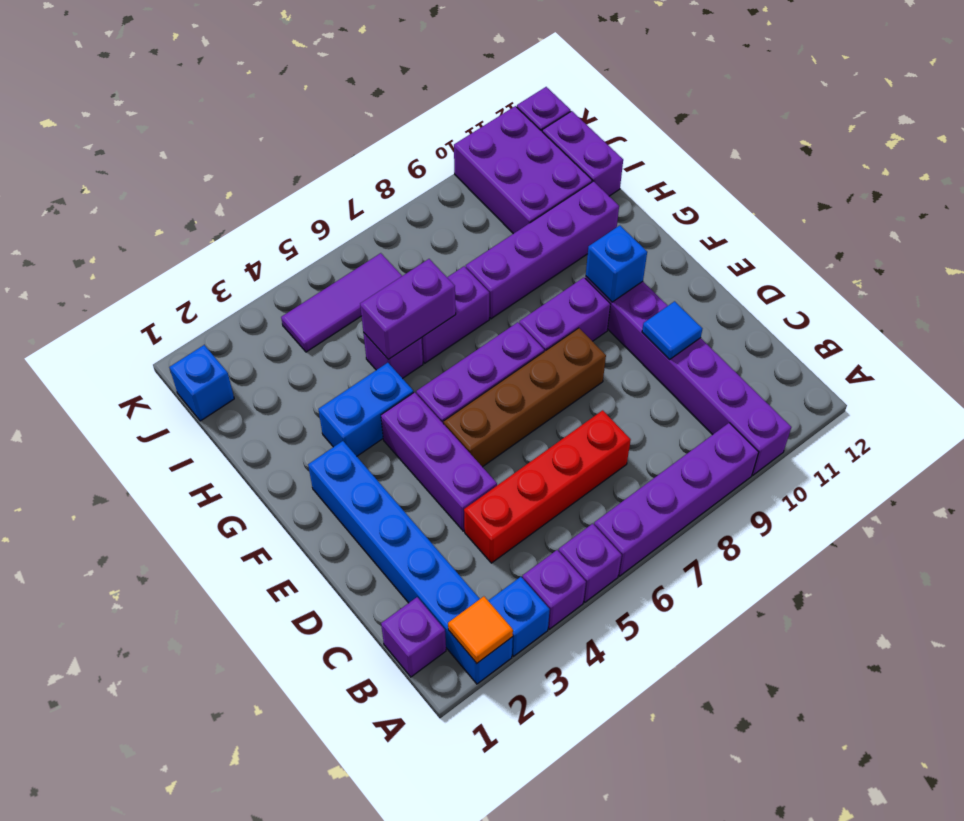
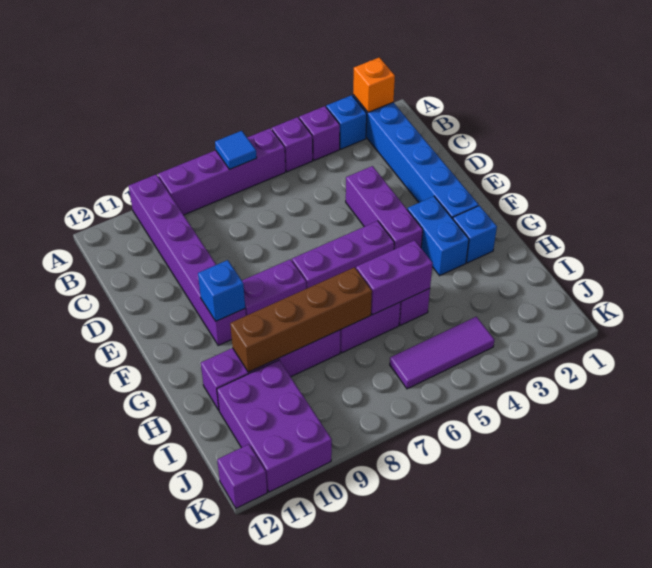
orange 1x1 tile [448,596,513,663] -> orange 1x1 brick [353,57,395,112]
purple 1x1 brick [381,597,446,677] -> none
red 1x4 brick [464,410,631,563] -> none
blue 1x1 tile [642,301,702,360] -> blue 1x1 tile moved to [215,131,257,170]
brown 1x4 brick [444,328,606,467] -> brown 1x4 brick moved to [230,267,372,372]
blue 1x2 brick [318,363,414,456] -> blue 1x2 brick turned to [407,196,469,276]
purple 1x2 brick [542,111,623,196] -> none
blue 1x1 brick [170,345,234,421] -> blue 1x1 brick moved to [453,206,497,263]

